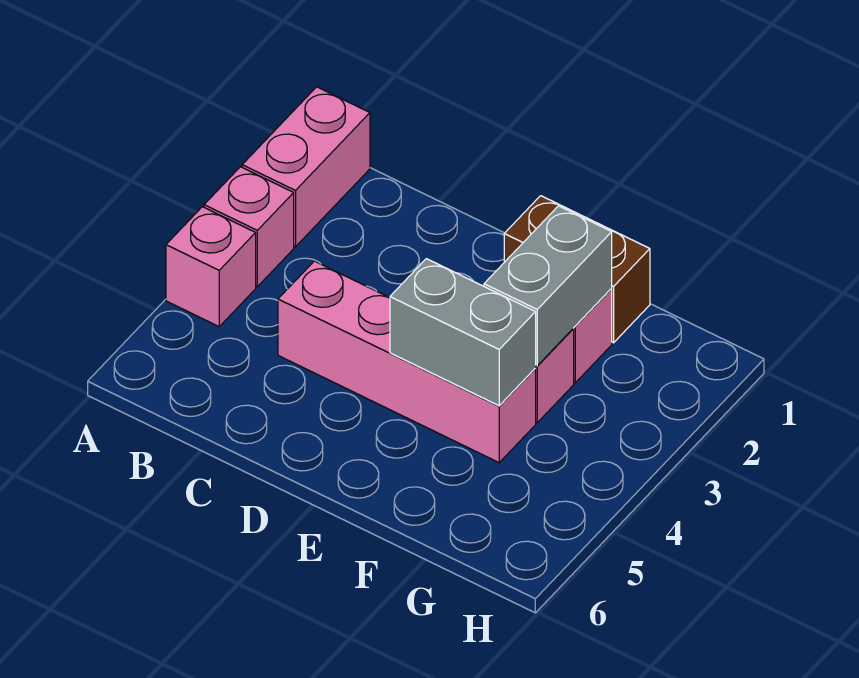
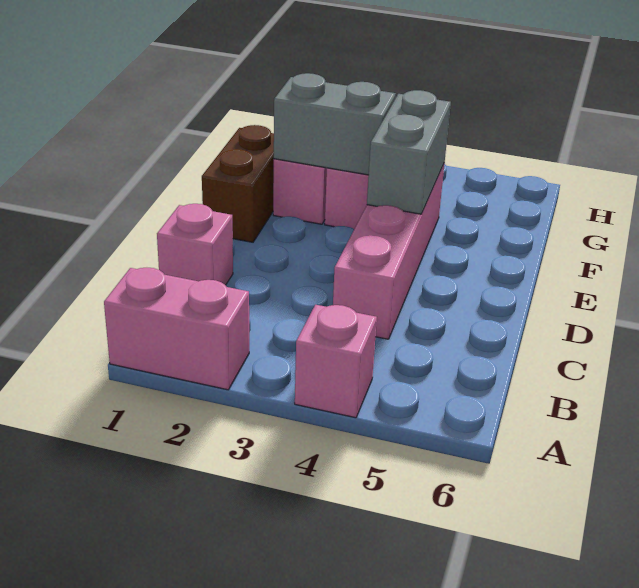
pink 1x1 brick [204,167,294,286] -> pink 1x1 brick moved to [157,204,233,285]

